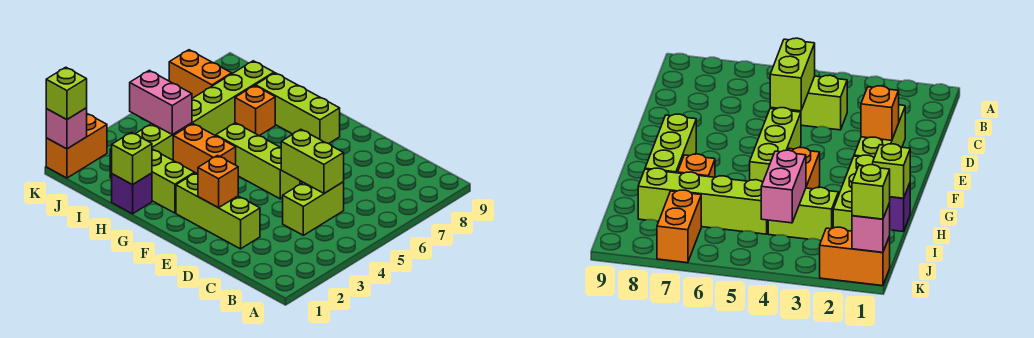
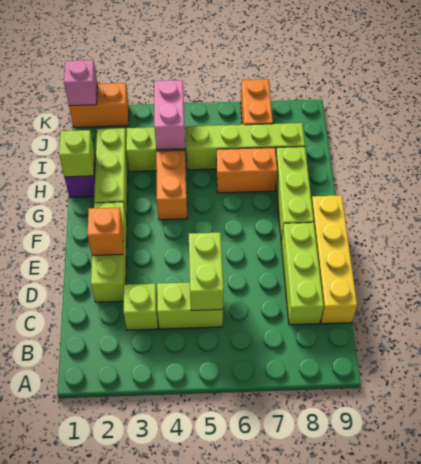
none -> yellow 1x4 brick [312,195,357,324]
lime 1x3 brick [216,123,300,199] -> lime 1x3 brick moved to [281,223,324,325]
orange 1x1 brick [235,86,275,136] -> orange 1x2 brick [216,147,277,193]
lime 1x1 brick [46,67,87,120] -> lime 1x1 brick moved to [124,284,158,330]

